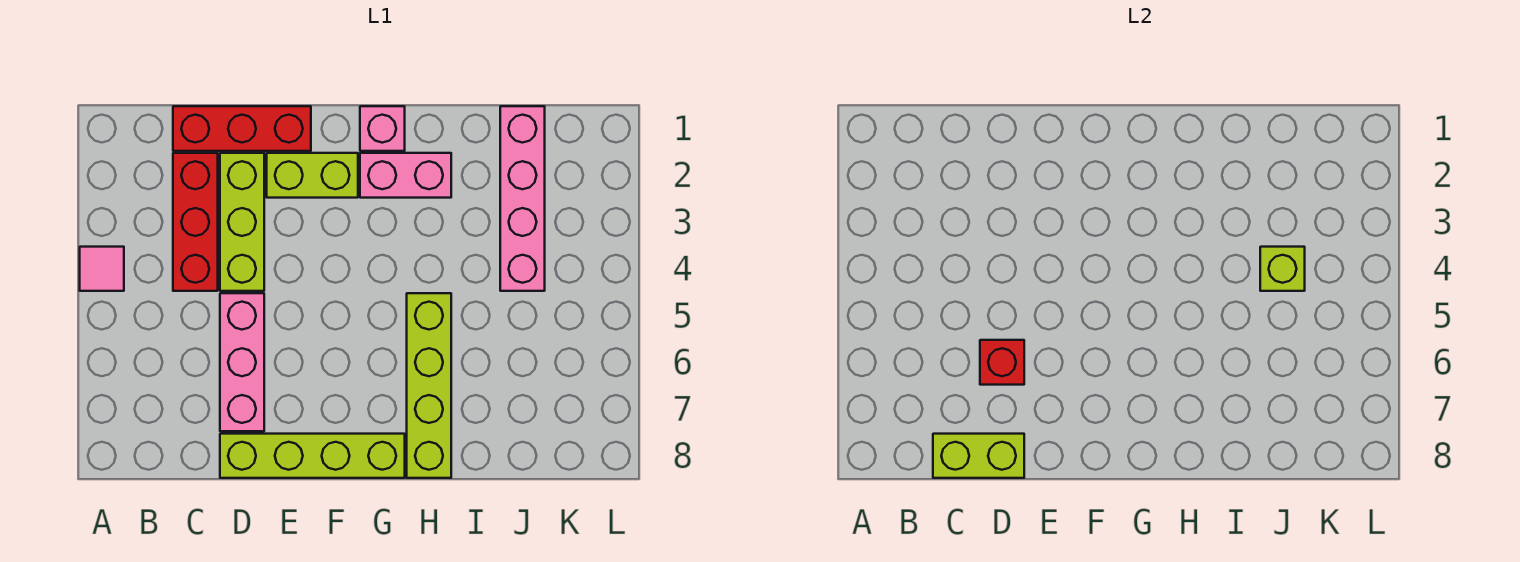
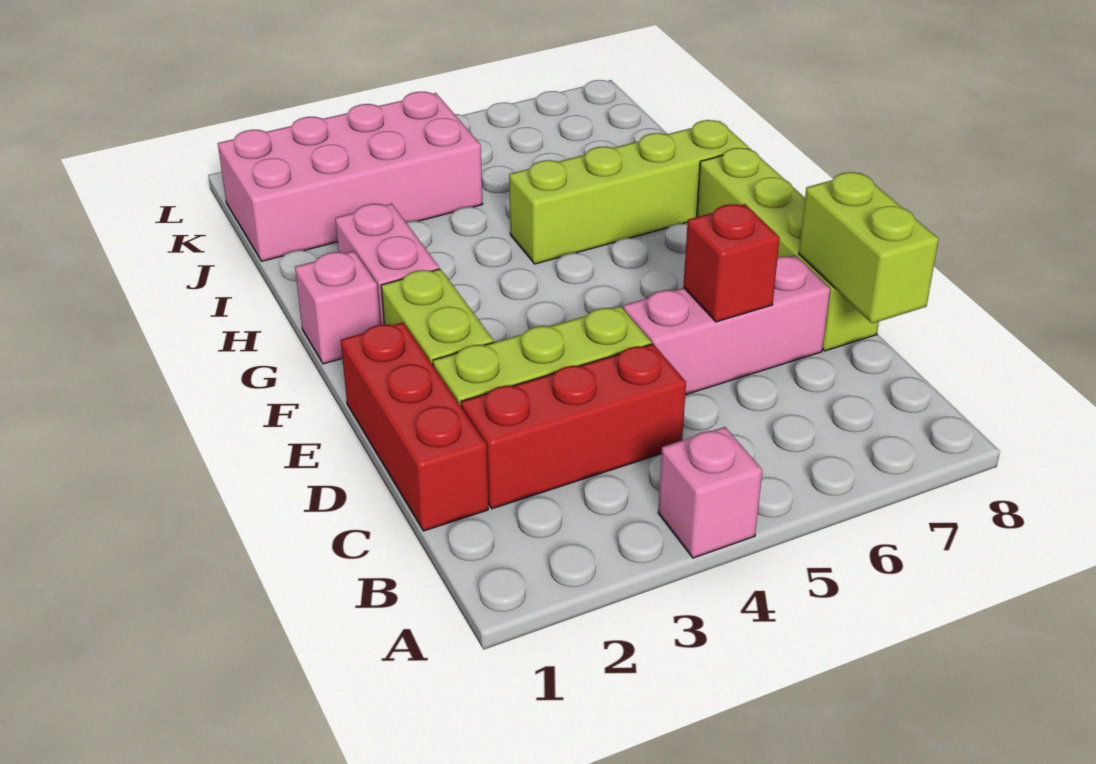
pink 1x1 tile [80,247,124,291] -> pink 1x1 brick [658,427,762,558]
pink 1x4 brick [500,106,545,291] -> pink 2x4 brick [218,92,482,261]
lime 1x1 brick [1260,247,1305,291] -> none

